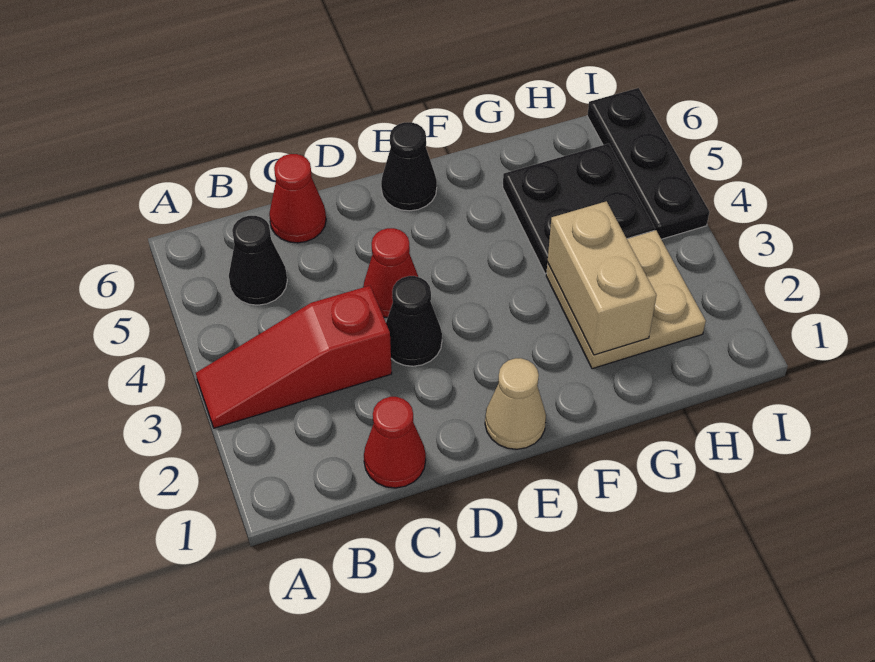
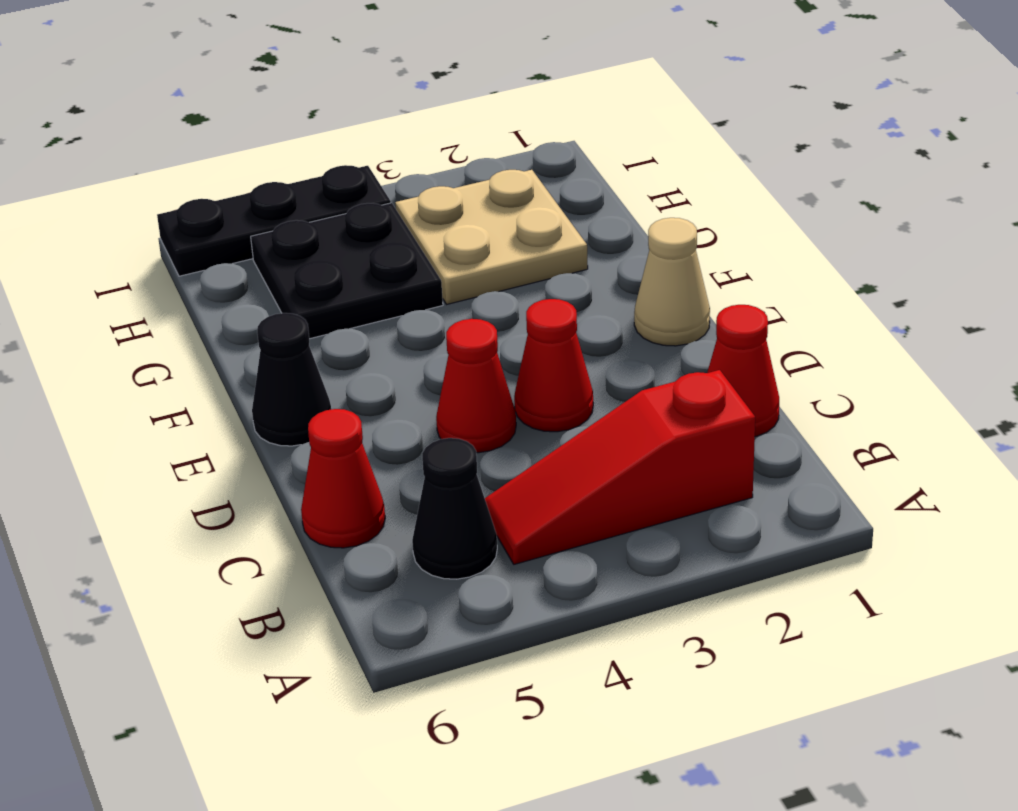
red 1x3 slope [196,286,392,428] -> red 1x3 slope turned to [485,370,755,564]
black 1x1 cone [386,276,442,366] -> red 1x1 cone [514,299,593,432]
tan 1x2 brick [548,201,657,355] -> none

